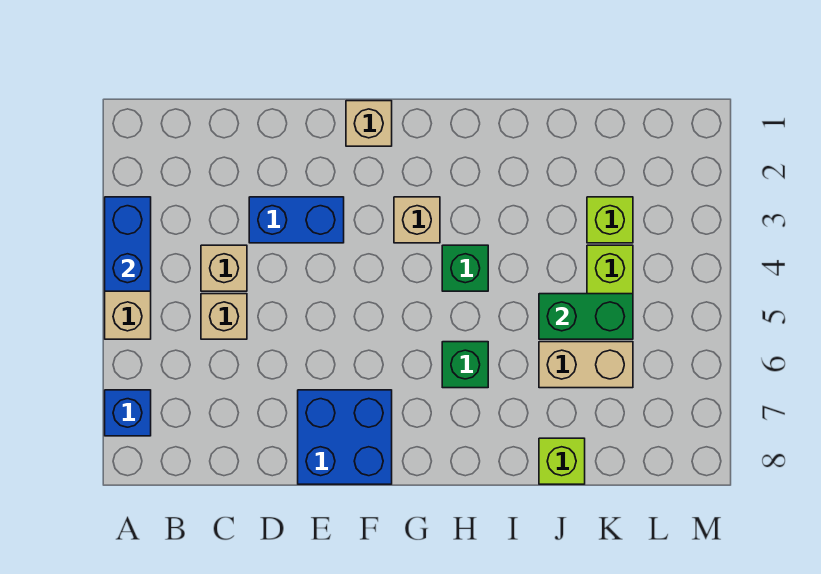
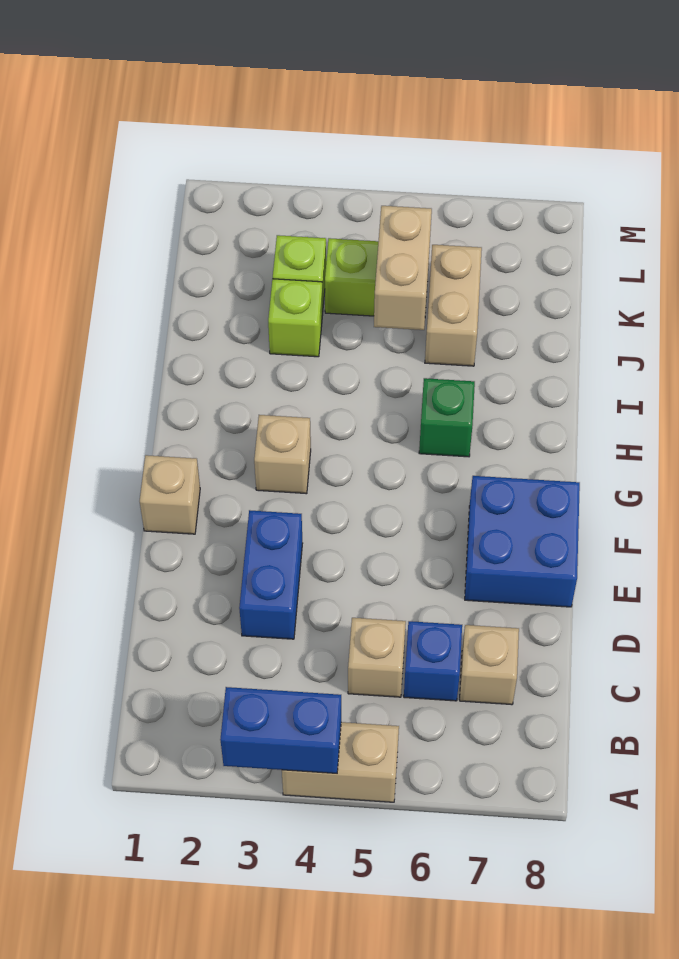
blue 1x1 brick [105,390,151,436] -> blue 1x1 brick moved to [404,621,462,701]
tan 1x1 brick [201,245,247,291] -> tan 1x1 brick moved to [460,625,519,705]
green 1x1 brick [442,245,488,291] -> none
green 1x2 brick [539,294,633,339] -> tan 1x2 brick [374,206,432,330]
lime 1x1 brick [539,438,585,484] -> lime 1x1 brick moved to [268,279,323,357]

